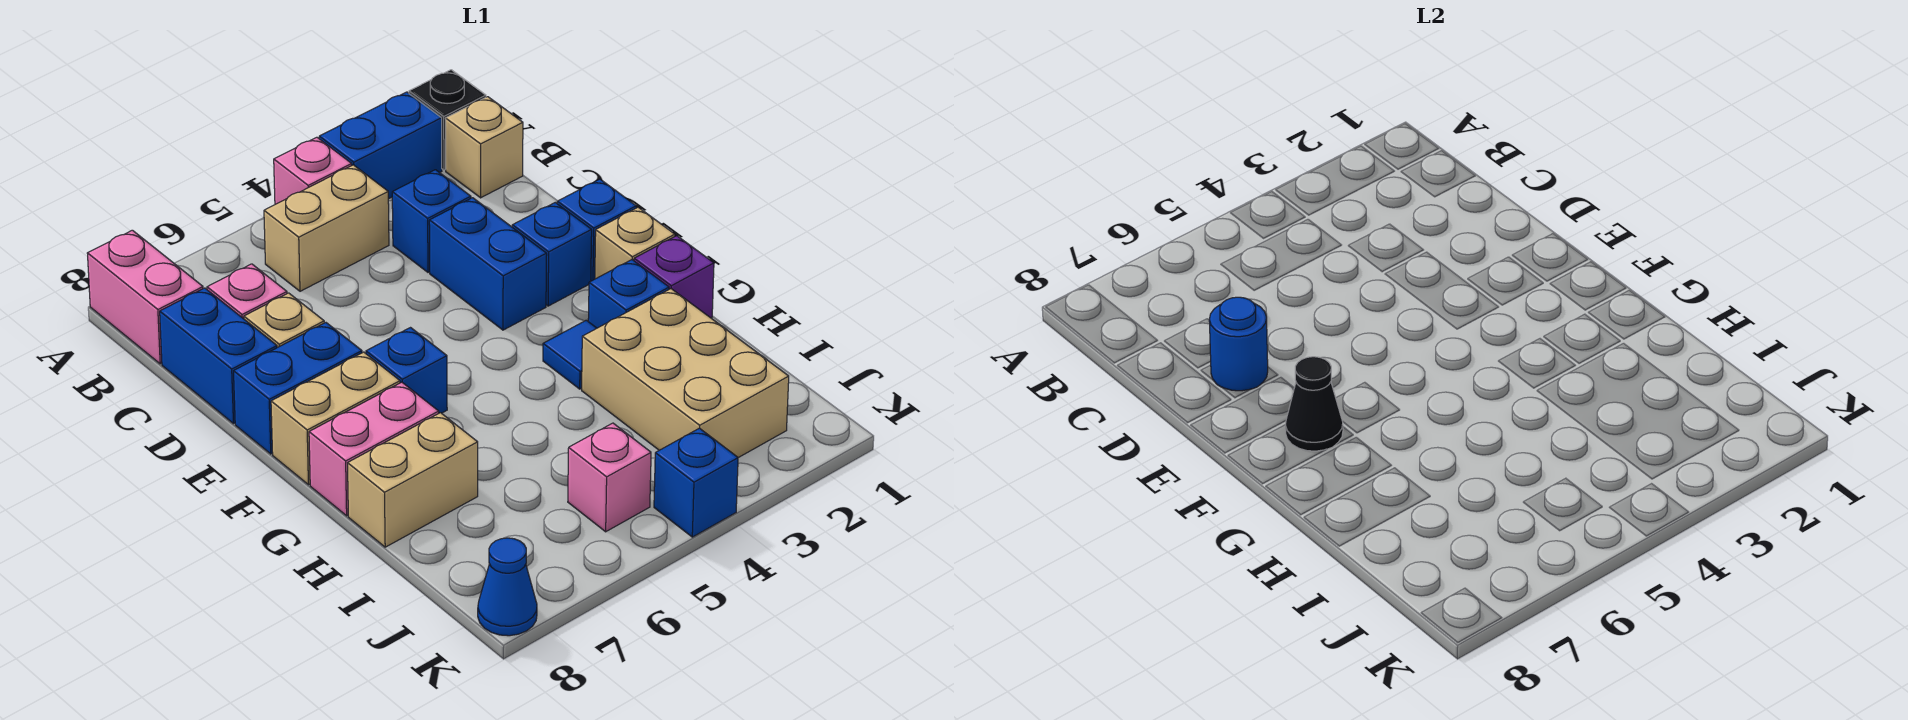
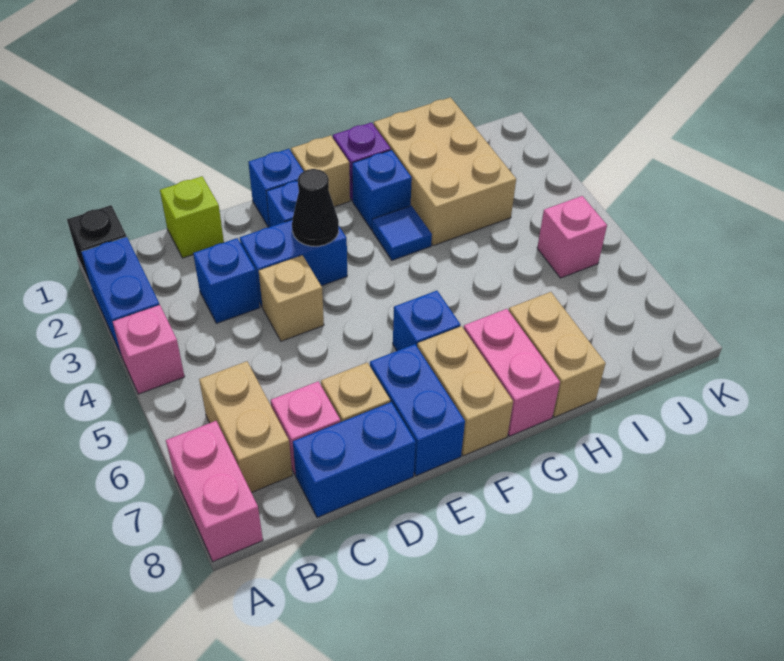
pink 1x2 brick [87,230,203,364] -> pink 1x2 brick turned to [166,421,263,562]
tan 1x1 brick [445,97,523,198] -> tan 1x1 brick moved to [259,255,324,341]
tan 1x2 brick [264,165,389,291] -> tan 1x2 brick moved to [199,361,292,493]
none -> lime 1x1 brick [160,176,224,258]
blue 1x1 round brick [1209,297,1268,391] -> none
black 1x1 cone [1285,357,1343,451] -> black 1x1 cone moved to [292,169,339,246]
tan 2x3 brick [582,289,789,458] -> tan 2x3 brick turned to [374,97,516,246]
blue 1x1 brick [654,428,738,537] -> none
blue 1x1 cone [478,538,537,636] -> none

